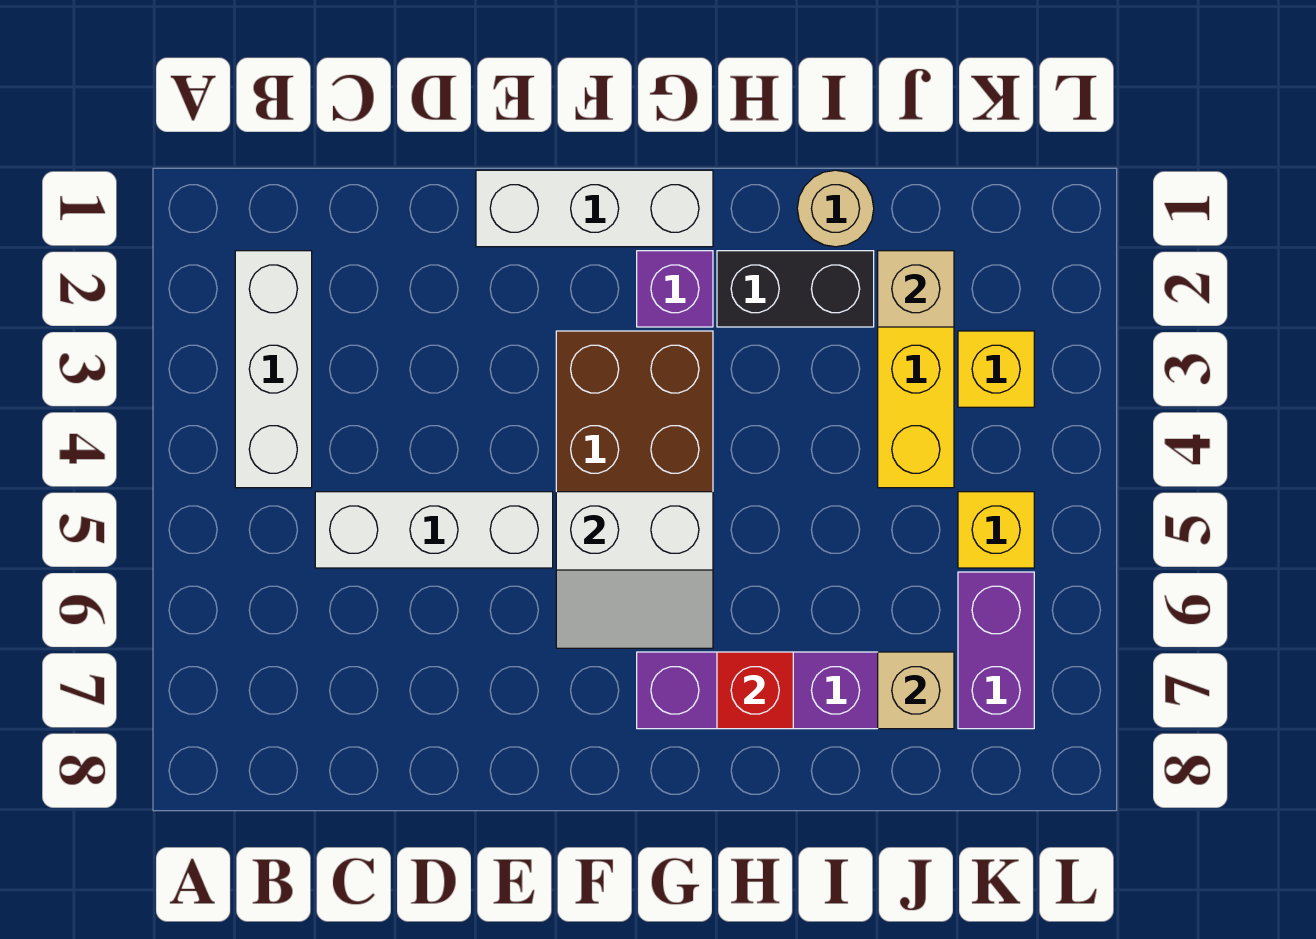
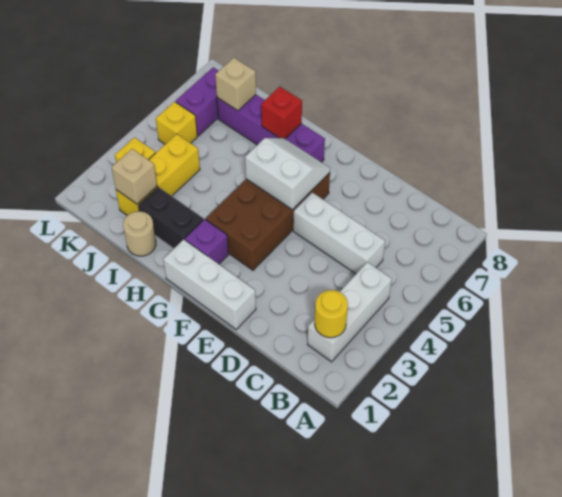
none -> yellow 1x1 round brick [315,290,348,338]

